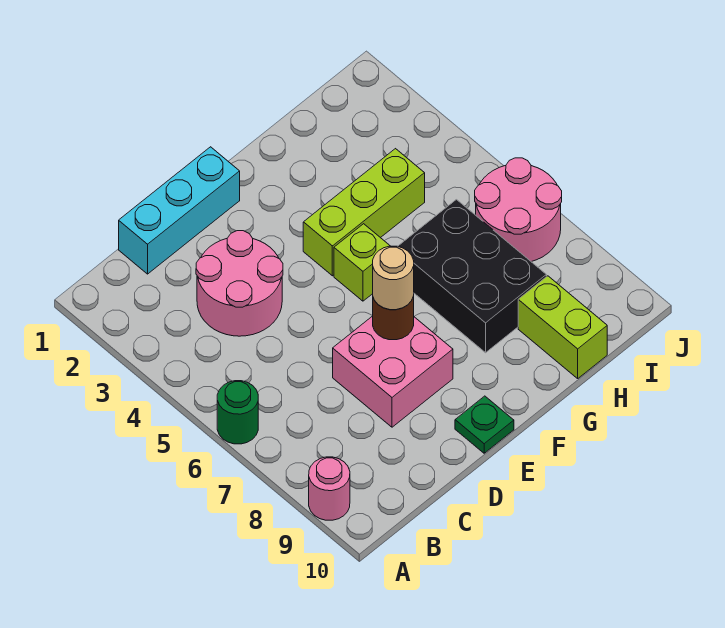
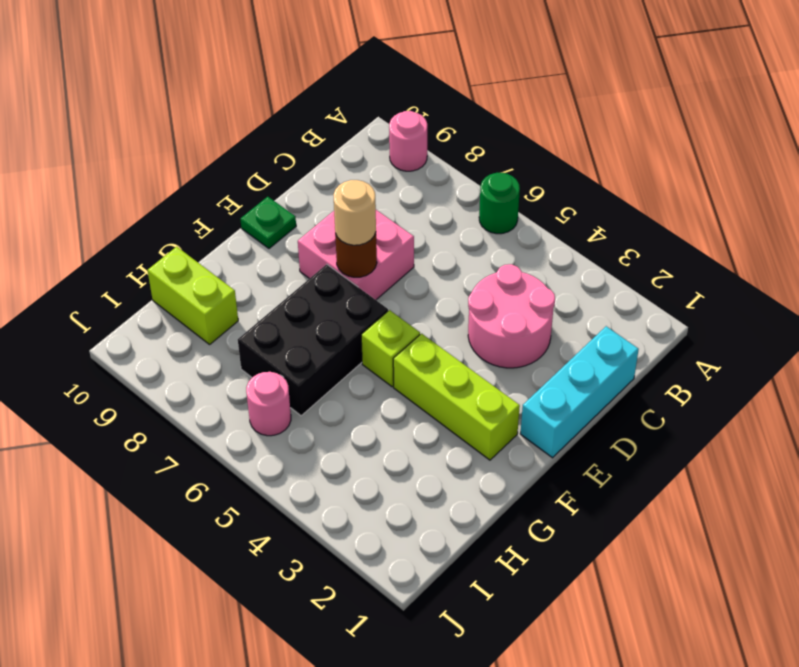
lime 1x3 brick [303,149,425,276] -> lime 1x3 brick turned to [393,334,520,460]
black 2x3 brick [398,200,546,353] -> black 2x3 brick turned to [238,264,388,416]
pink 2x2 round brick [475,158,562,262] -> pink 1x1 round brick [246,372,291,436]

